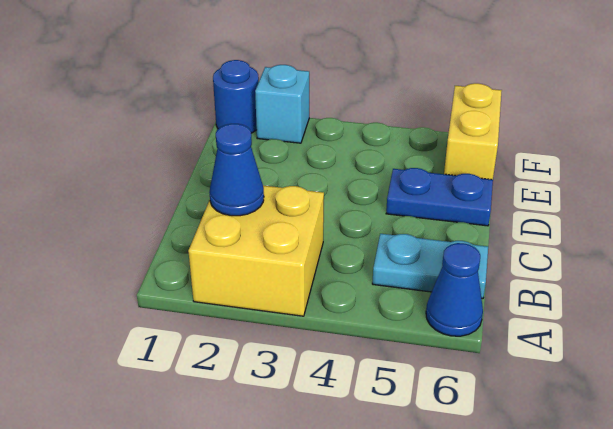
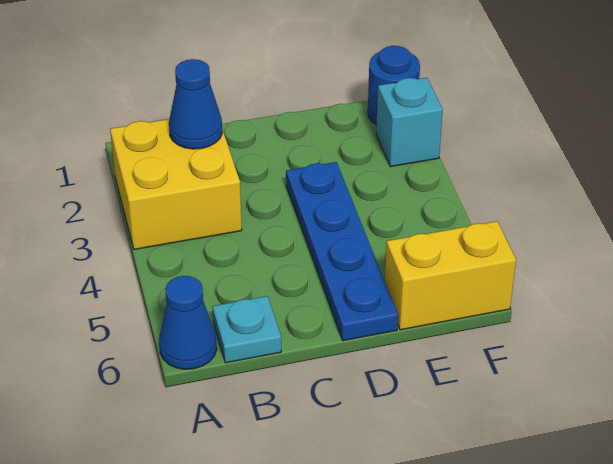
cyan 1x2 plate [372,234,488,298] -> cyan 1x1 plate [212,296,281,363]
blue 1x2 plate [386,168,493,226] -> blue 1x4 plate [286,162,398,341]

